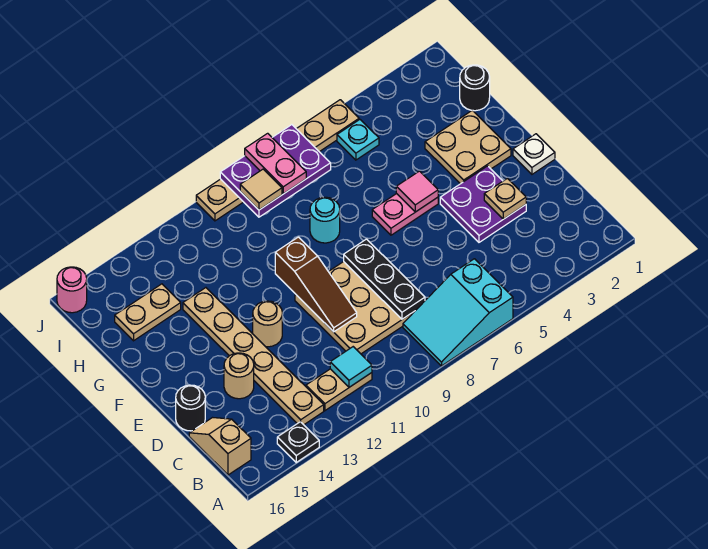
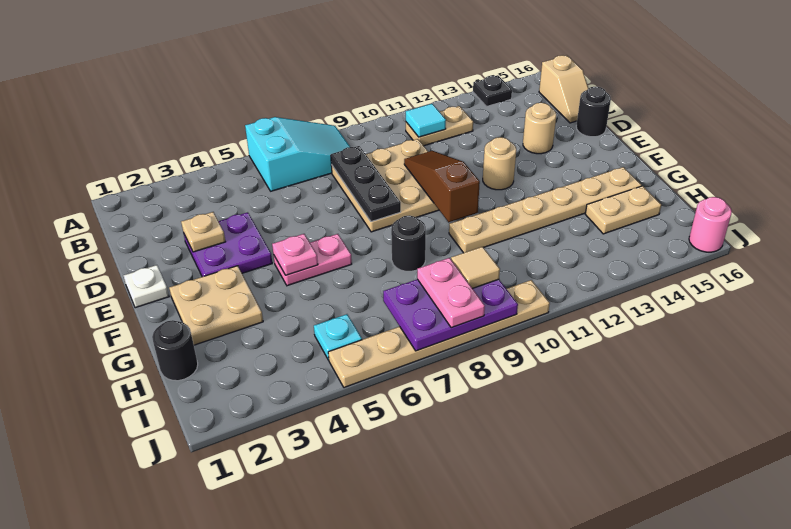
tan 1x6 plate [183,288,324,425] -> tan 1x6 plate turned to [449,167,642,253]
pink 1x1 tile [396,171,438,212] -> pink 1x1 plate [272,234,318,275]
cyan 1x1 round brick [310,197,340,243] -> black 1x1 round brick [391,215,426,271]

